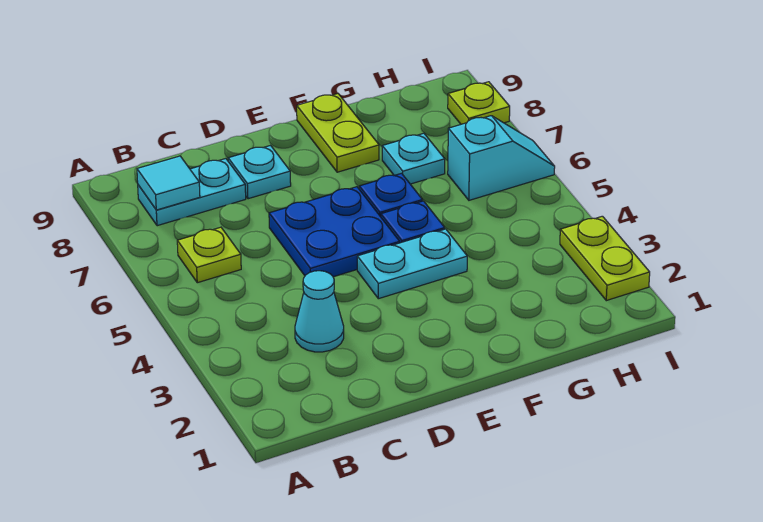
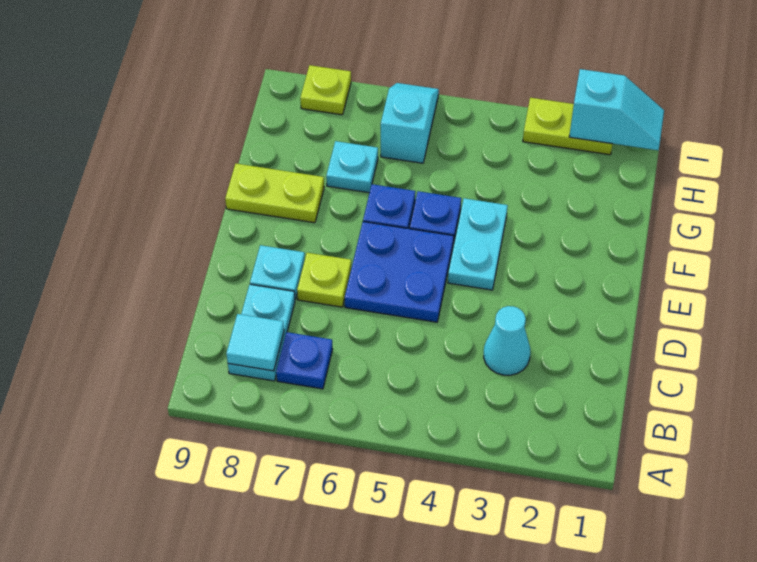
lime 1x1 plate [177,227,241,283] -> lime 1x1 plate moved to [297,253,351,307]
none -> blue 1x1 plate [276,332,333,389]
none -> cyan 1x2 slope [569,69,664,150]

